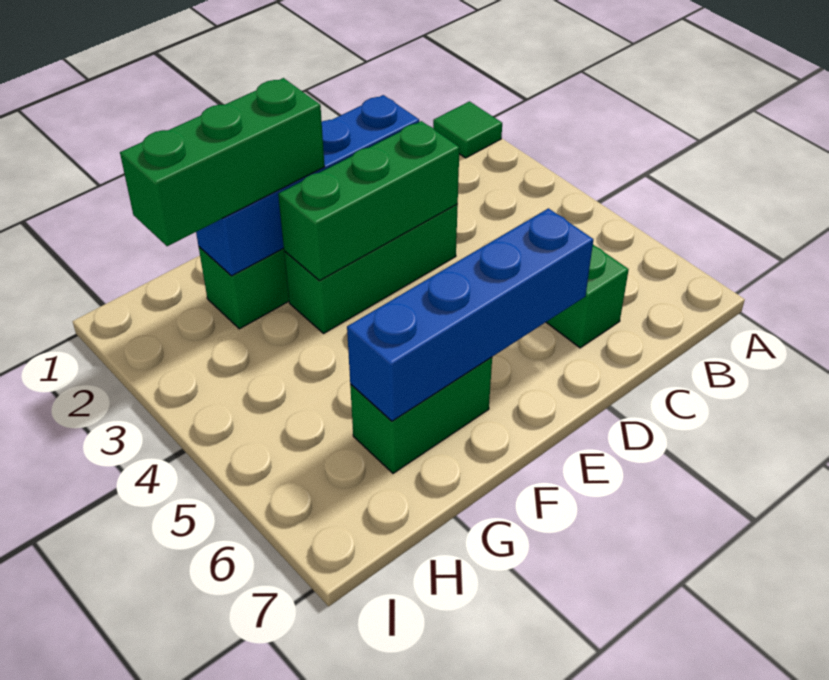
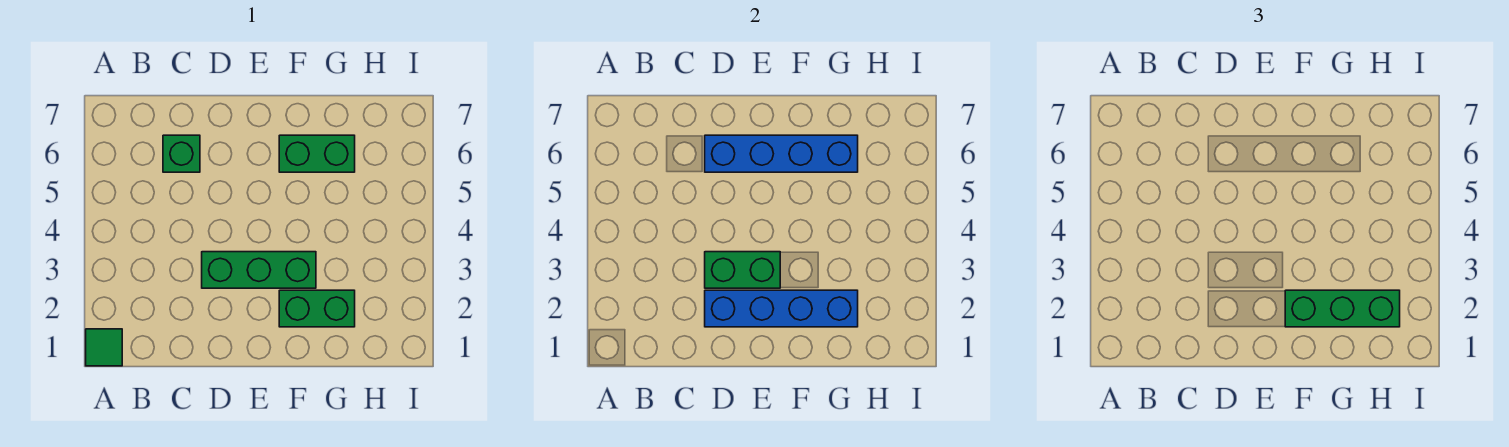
green 1x3 brick [278,121,459,281] -> green 1x2 brick [705,252,780,288]

